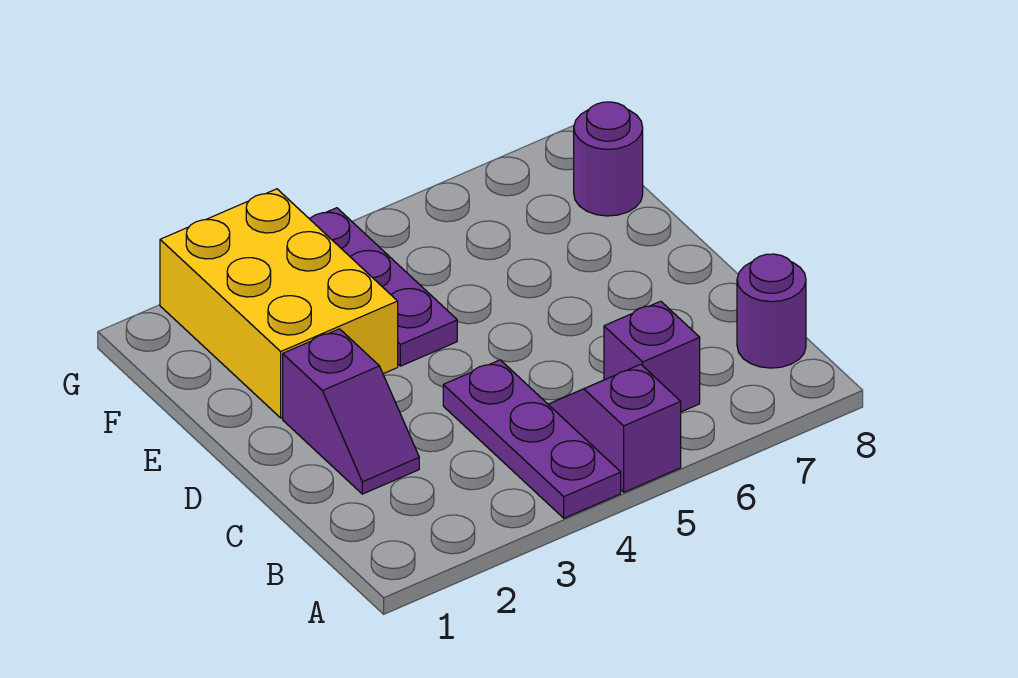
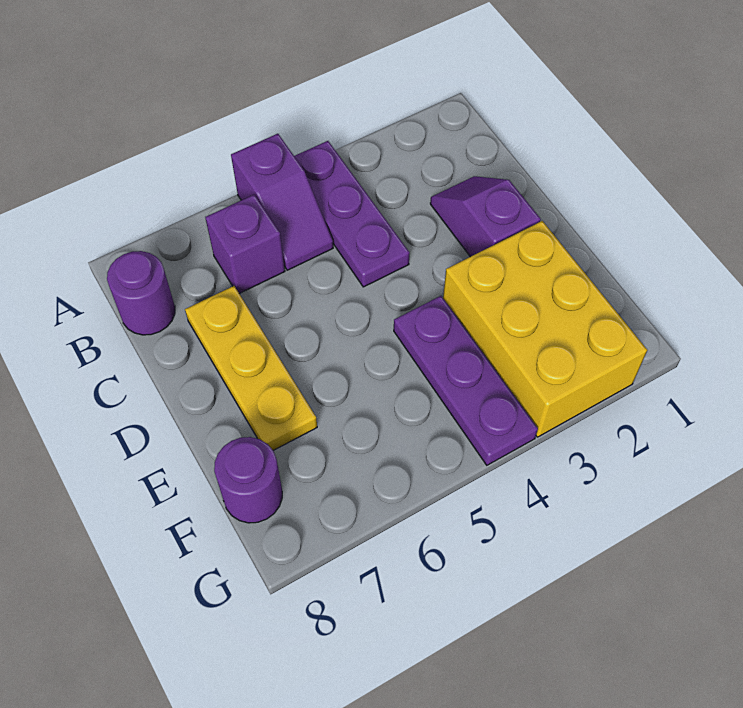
none -> yellow 1x3 plate [185,286,317,451]

